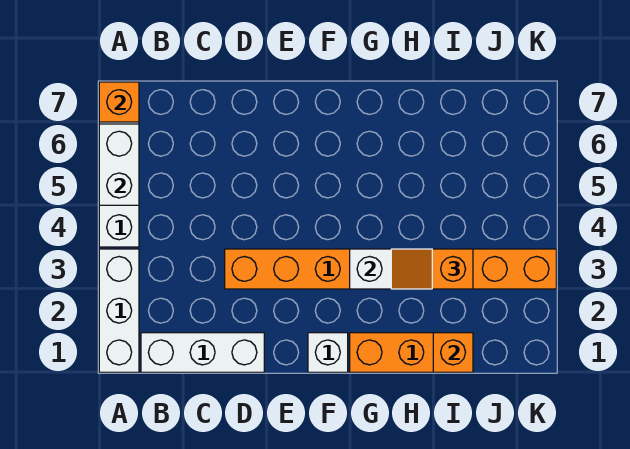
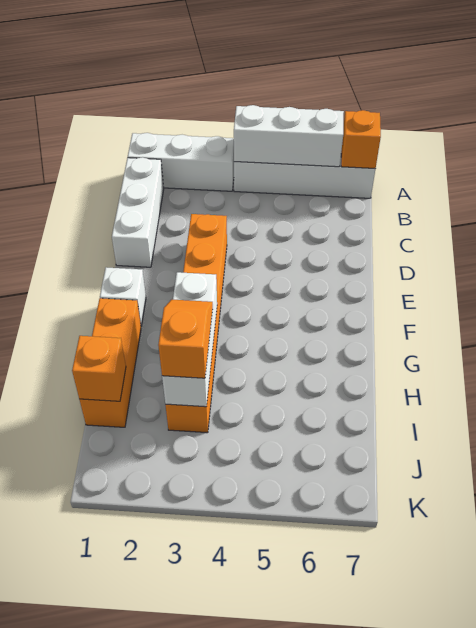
white 1x2 brick [99,124,139,205] -> white 1x3 brick [234,105,344,167]
orange 1x8 brick [225,249,556,289] -> orange 1x6 brick [165,214,227,433]

